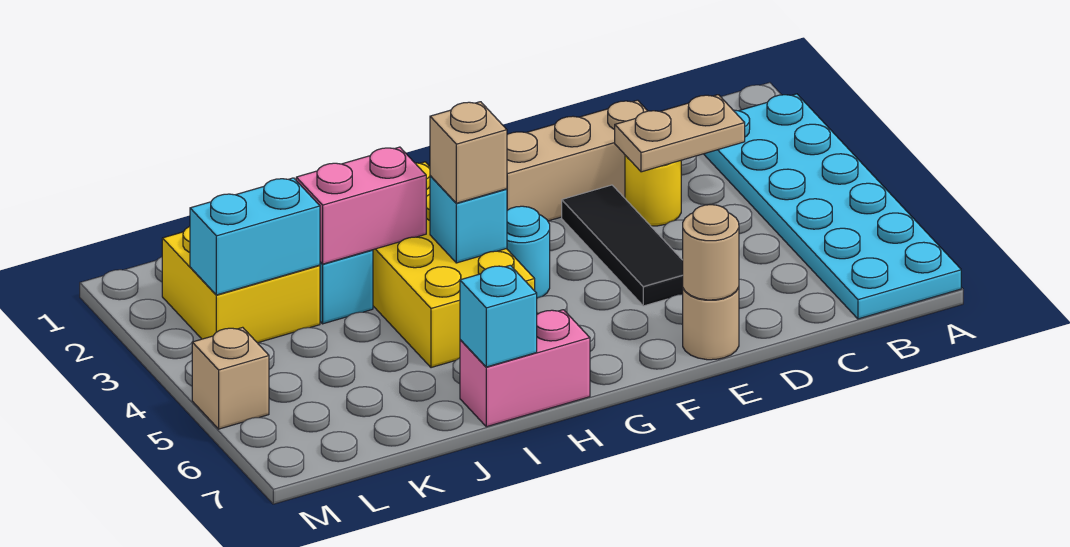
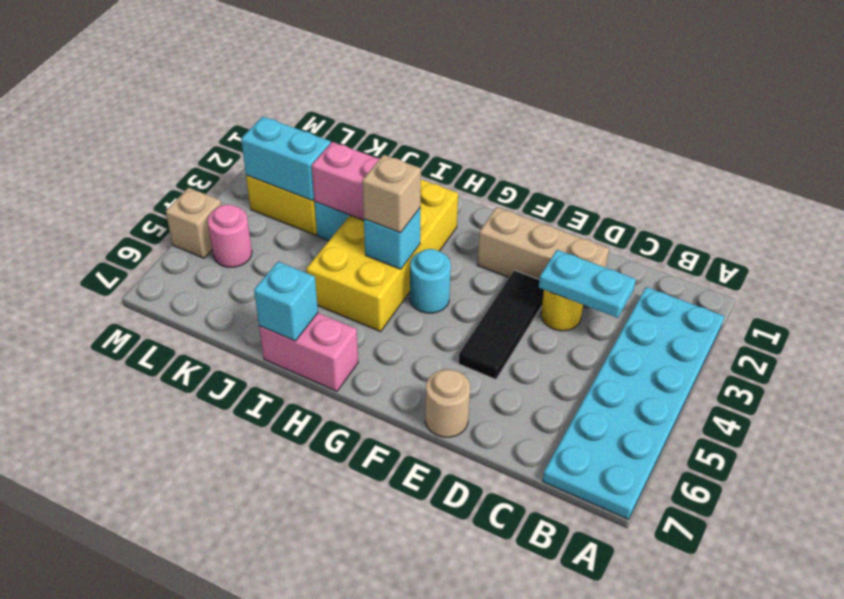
tan 1x2 plate [615,95,745,172] -> cyan 1x2 plate [539,250,636,318]
tan 1x1 round brick [683,205,739,300] -> none
none -> pink 1x1 round brick [208,204,252,267]

